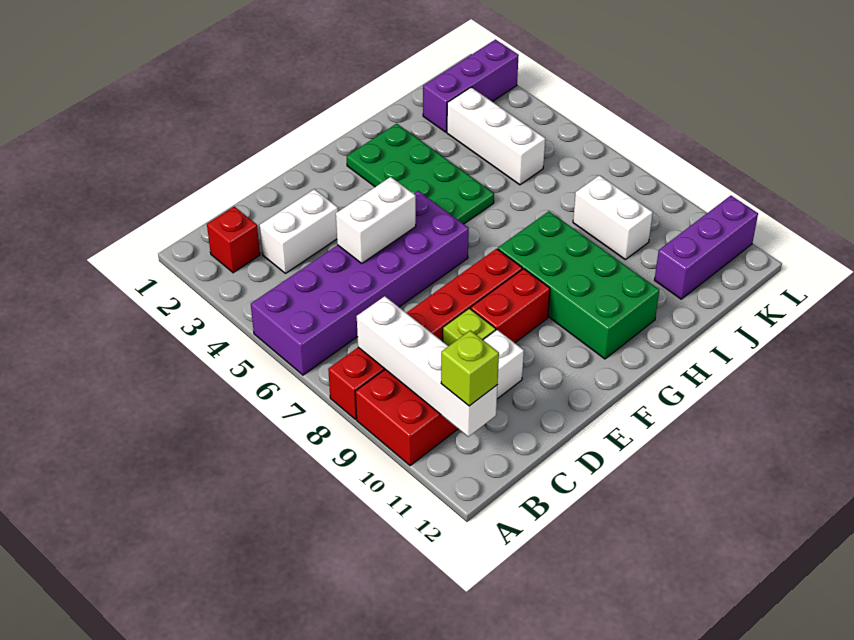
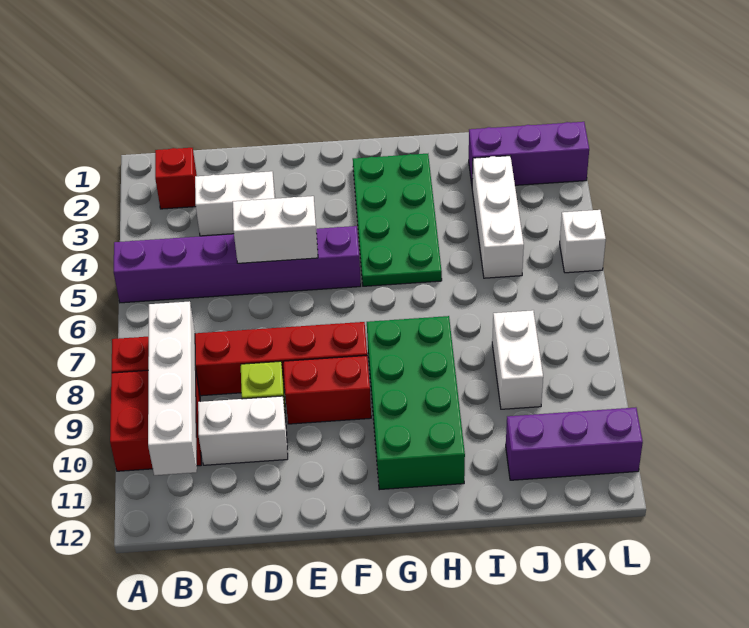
purple 2x6 brick [251,191,469,375] -> purple 1x6 brick [114,226,361,303]
lime 1x1 brick [441,330,499,406] -> none
none -> white 1x1 brick [560,210,606,273]

